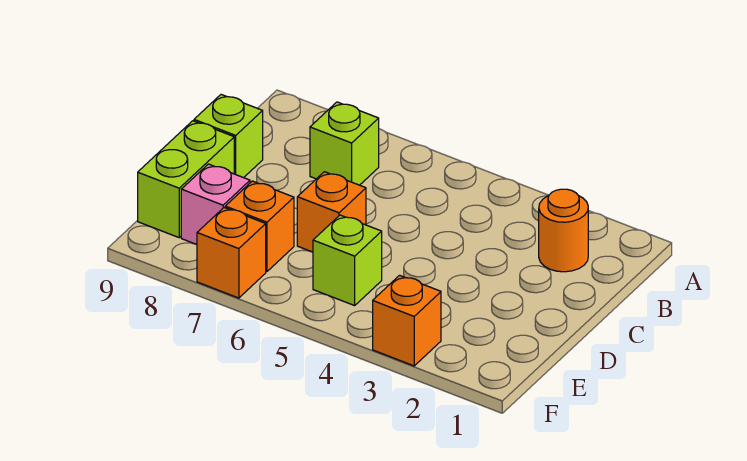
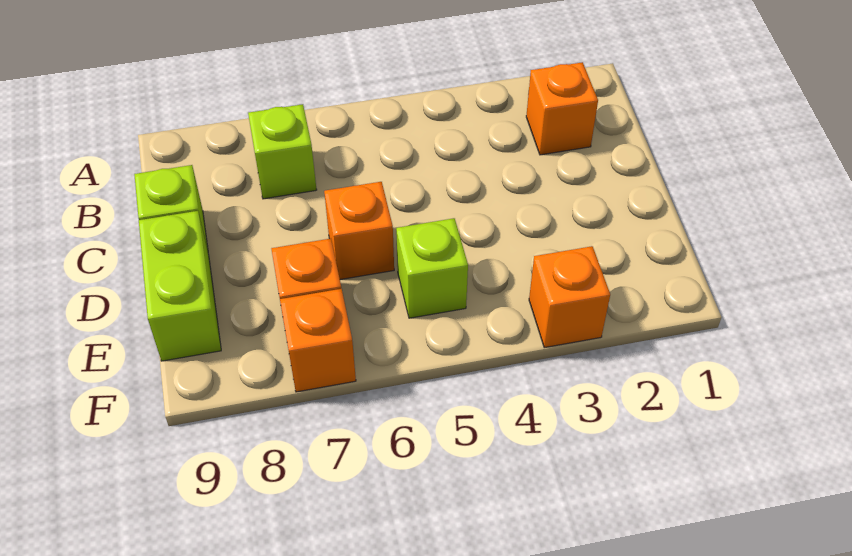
orange 1x1 round brick [539,189,588,272] -> orange 1x1 brick [526,62,598,155]
pink 1x1 brick [181,164,250,245] -> none

